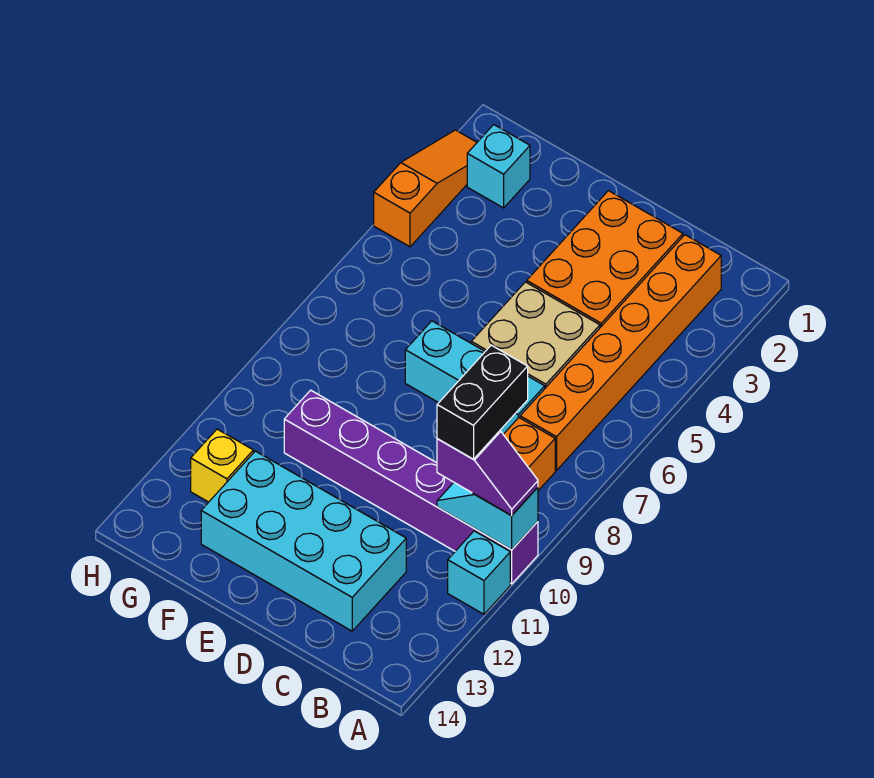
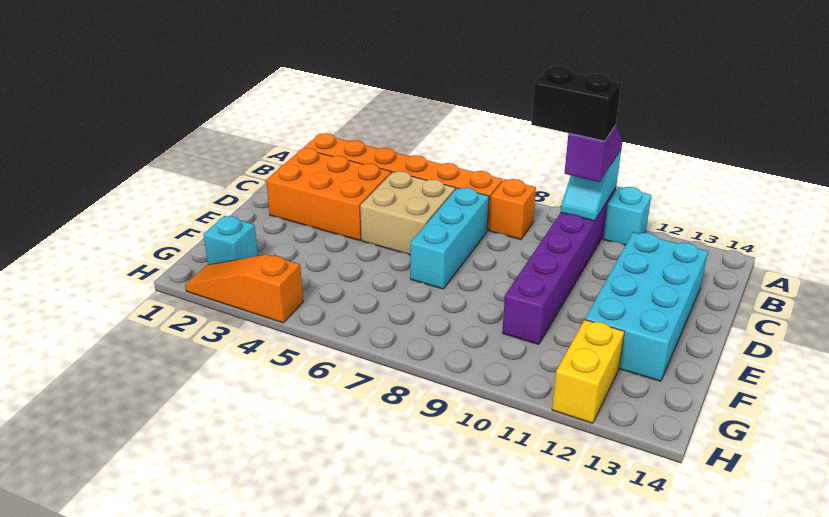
yellow 1x1 brick [191,429,253,502] -> yellow 1x2 brick [552,320,624,423]

